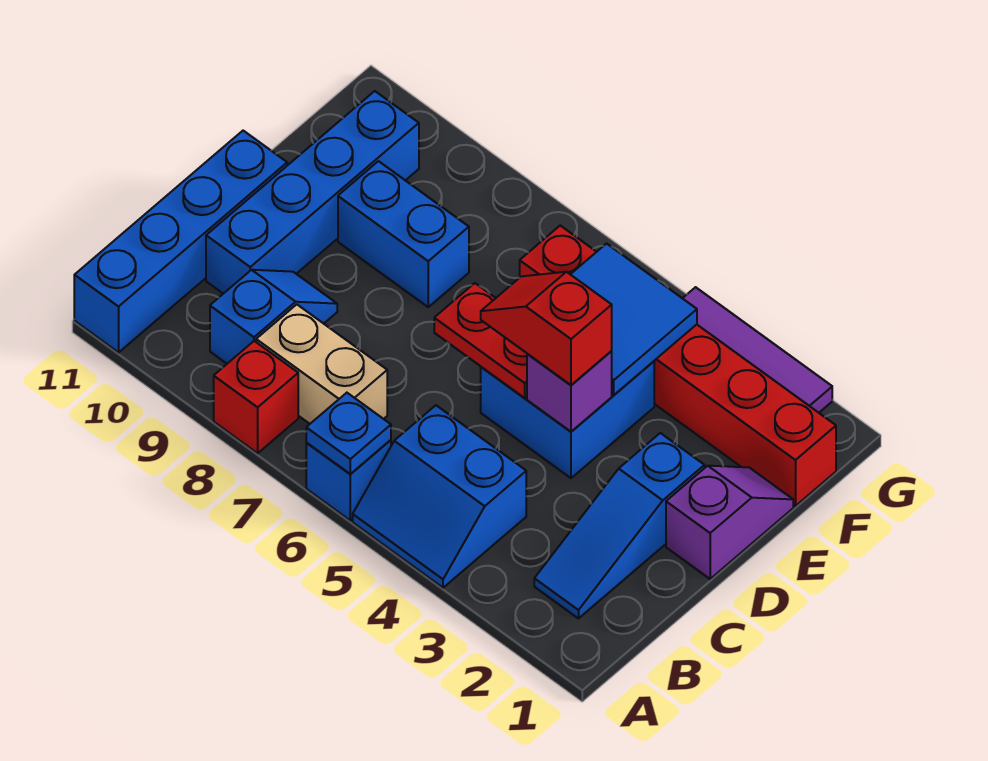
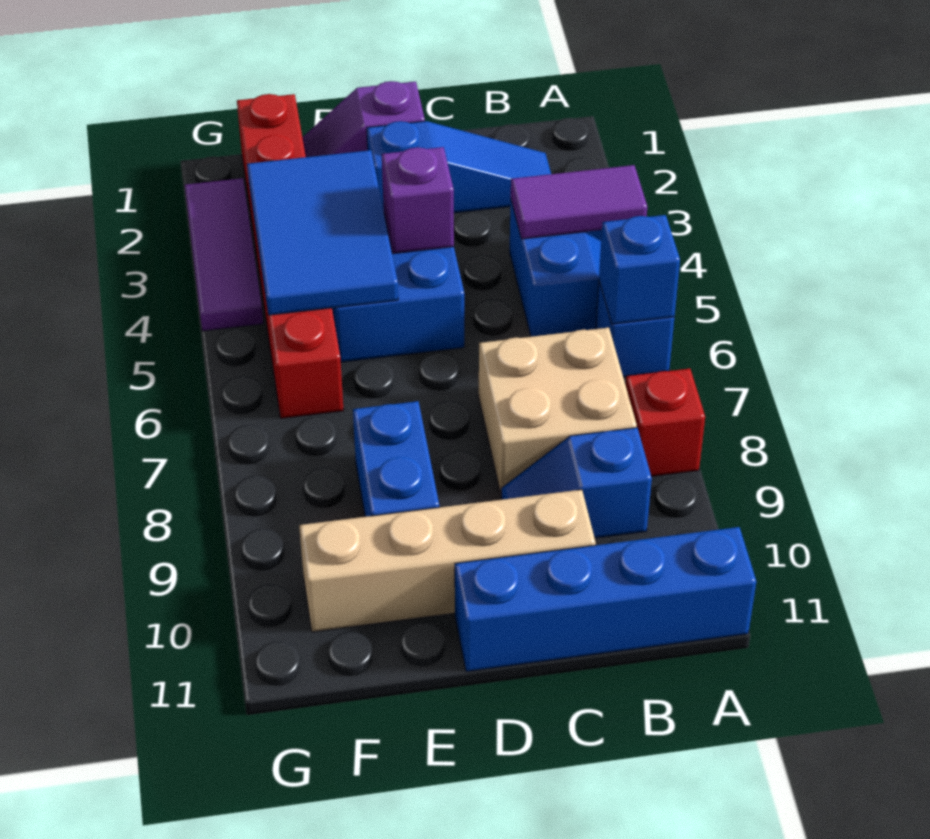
none -> purple 1x2 tile [511,165,647,239]
blue 1x1 plate [306,393,391,474] -> blue 1x1 brick [599,215,680,324]
tan 1x2 brick [256,304,387,424] -> tan 2x2 brick [479,328,637,494]
blue 1x4 brick [206,91,419,294] -> tan 1x4 brick [299,490,596,632]
red 1x2 slope [481,272,612,385] -> none
red 1x2 plate [434,283,527,398] -> none
blue 2x2 tile [570,244,697,395] -> blue 2x3 tile [247,150,398,315]

